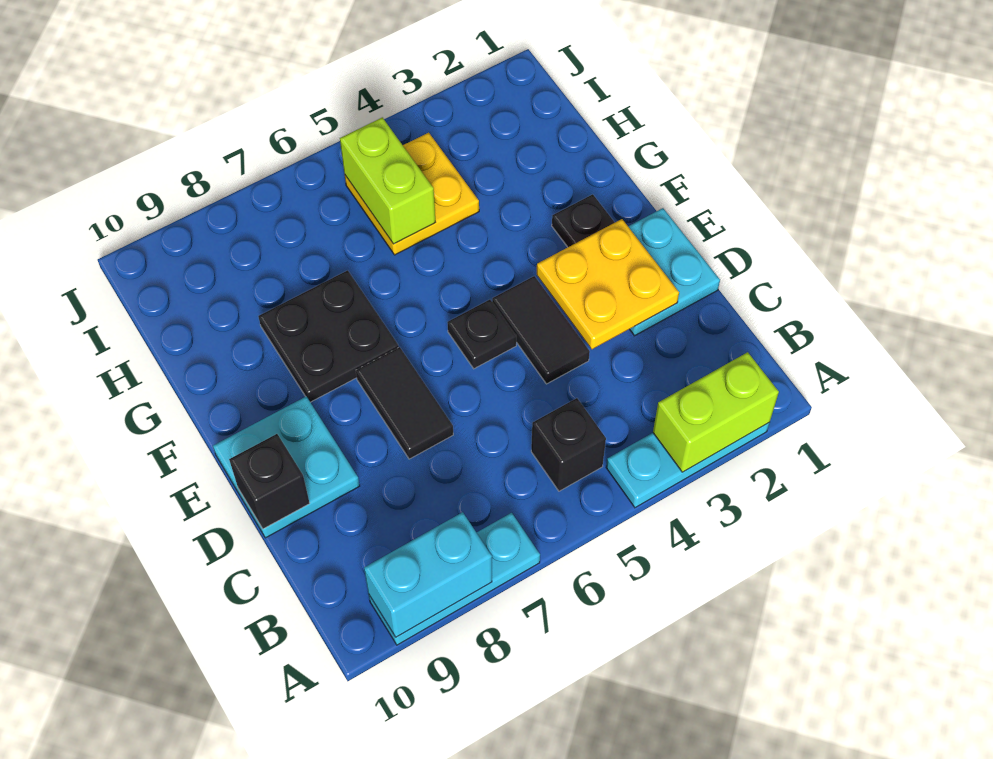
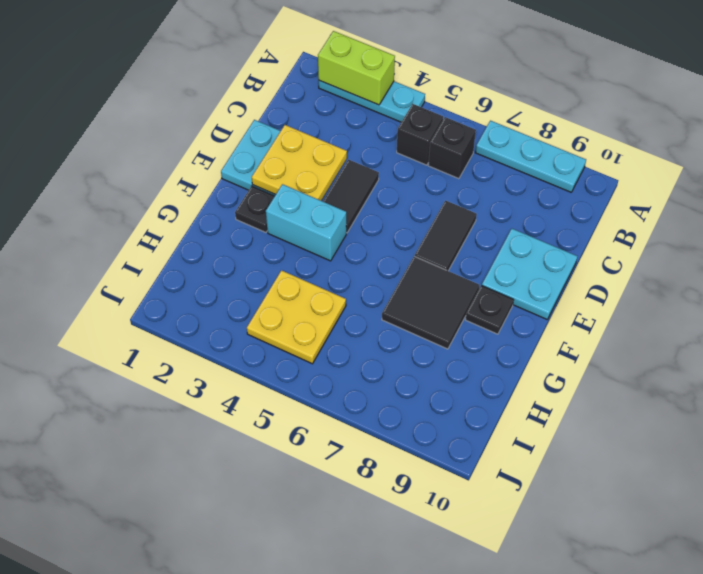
cyan 1x2 brick [364,512,492,637] -> cyan 1x2 brick moved to [266,184,346,261]
black 1x1 brick [229,434,310,529] -> black 1x1 brick moved to [428,117,476,179]
black 1x1 plate [447,300,516,369] -> black 1x1 plate moved to [466,285,513,334]
black 2x2 plate [258,270,399,402] -> black 2x2 tile [382,256,479,349]
lime 1x2 brick [340,117,436,244] -> none

